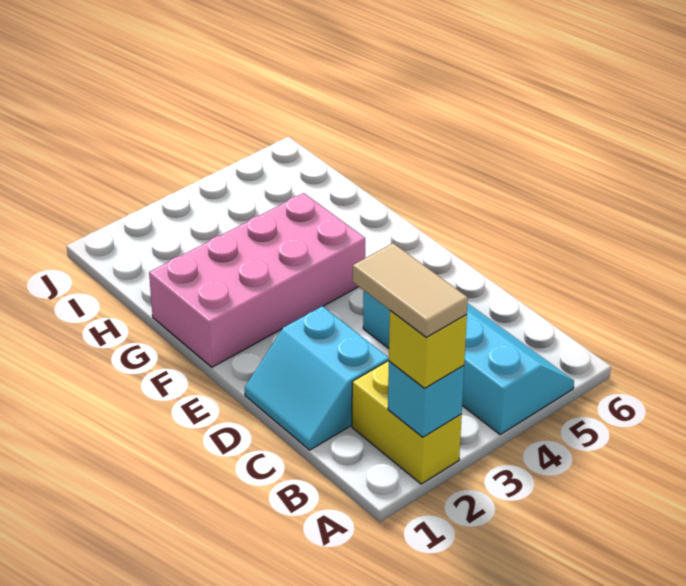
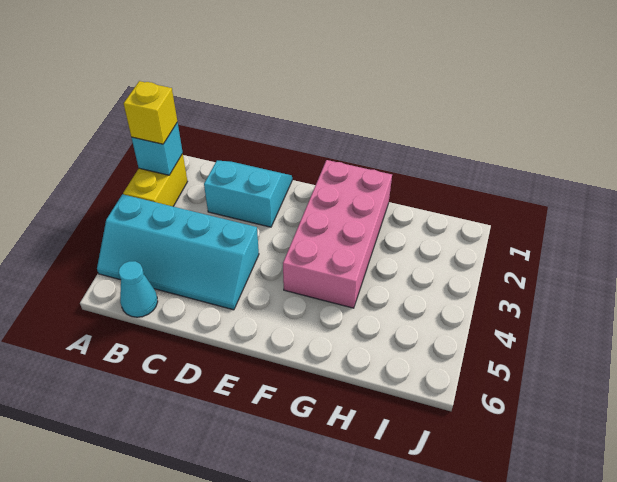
yellow 1x2 brick [352,361,462,484] -> yellow 1x2 brick turned to [123,154,187,206]
tan 1x2 tile [353,243,468,337] -> none
none -> cyan 1x1 cone [118,261,158,317]

